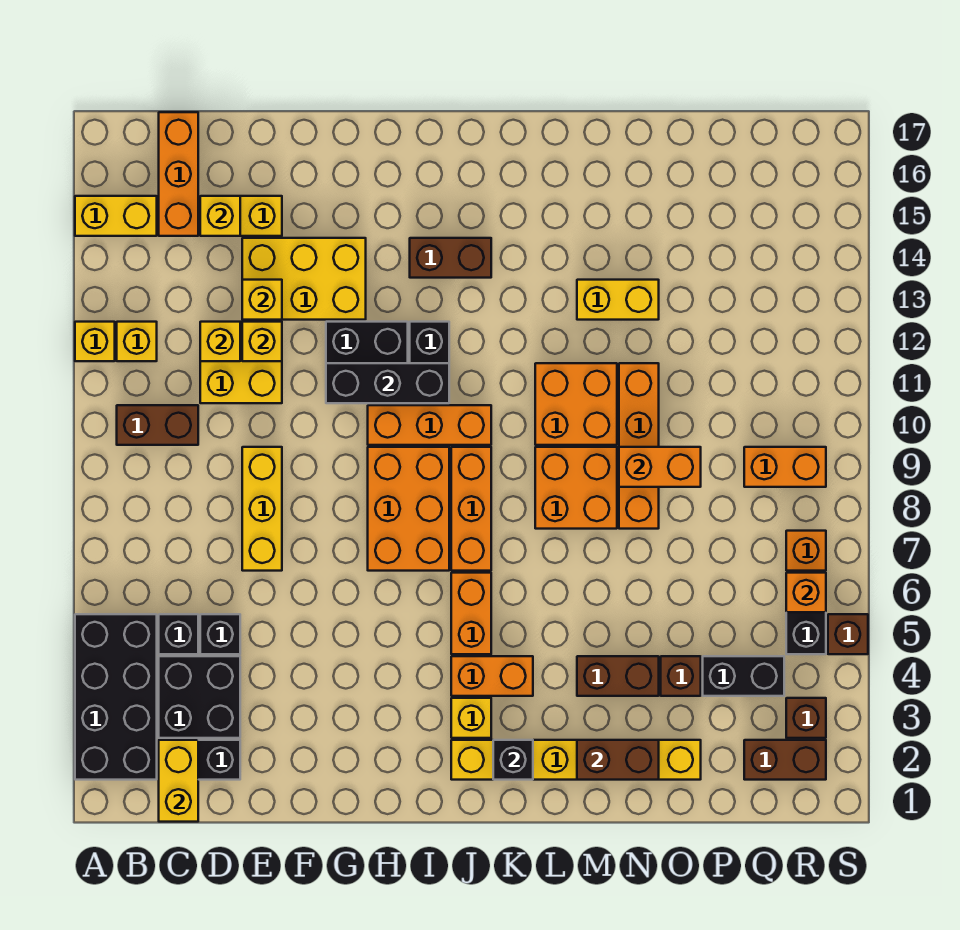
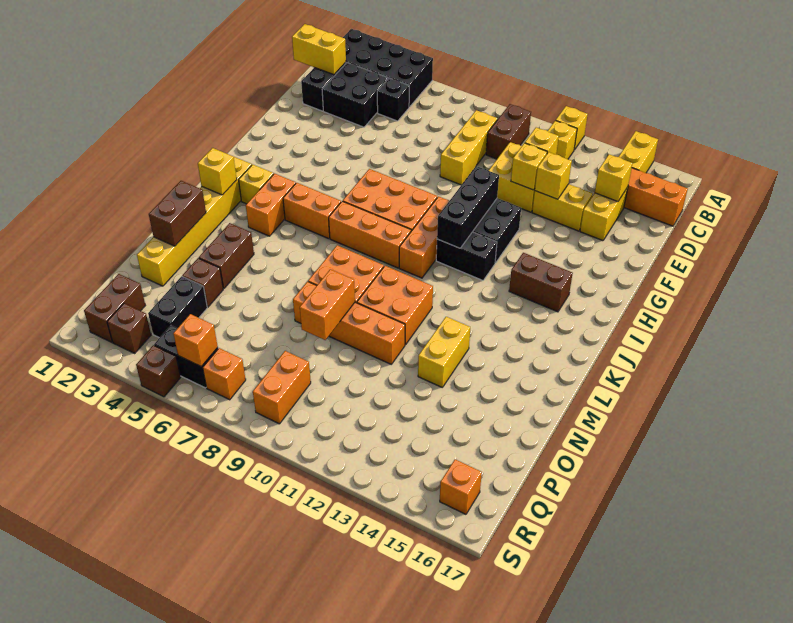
black 1x1 brick [200,614,240,654] -> none
yellow 1x3 brick [242,447,282,571] -> yellow 1x3 brick turned to [440,110,497,185]
yellow 2x3 brick [242,238,366,320] -> yellow 1x2 brick [532,184,593,231]
brown 1x2 brick [410,238,491,278] -> brown 1x2 brick turned to [509,253,573,312]
black 1x1 brick [493,740,533,780] -> yellow 1x1 brick [198,148,237,195]
none -> orange 1x1 brick [440,459,482,514]

